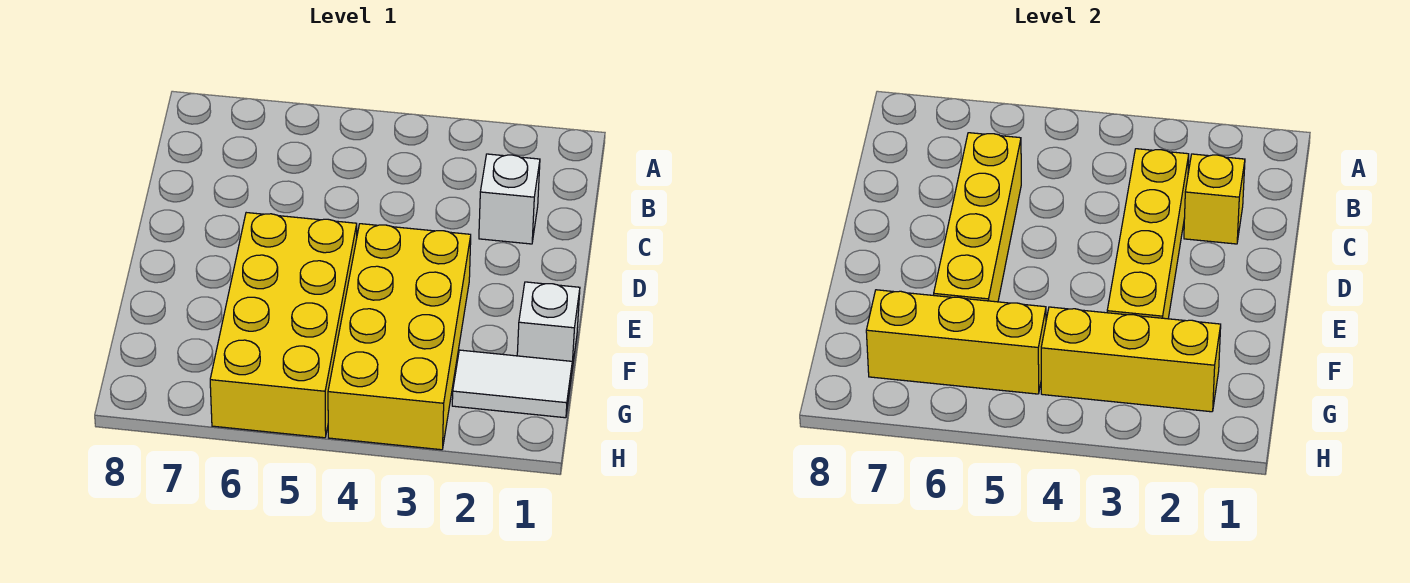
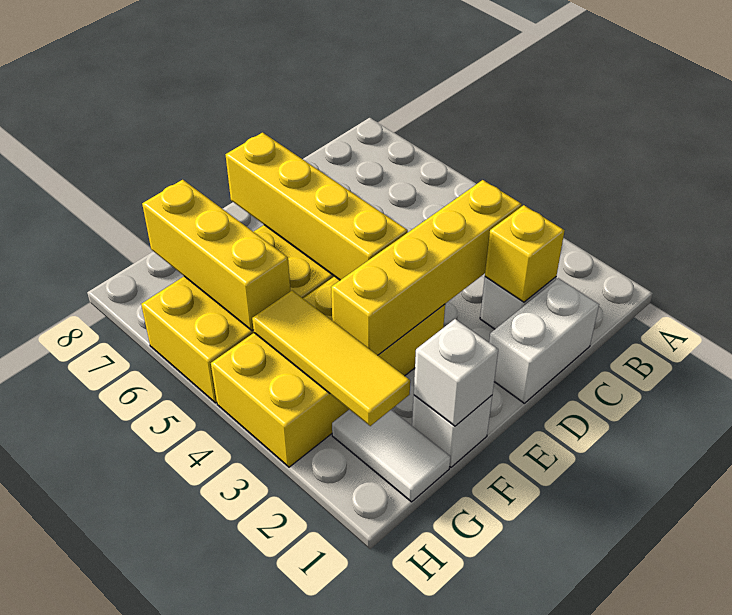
none -> white 1x2 brick [489,278,599,403]
yellow 1x4 brick [934,133,1021,302] -> yellow 1x4 brick turned to [226,133,408,280]
none -> white 1x1 brick [414,319,498,426]
yellow 1x3 brick [1041,307,1221,412] -> yellow 1x3 tile [252,291,410,426]

